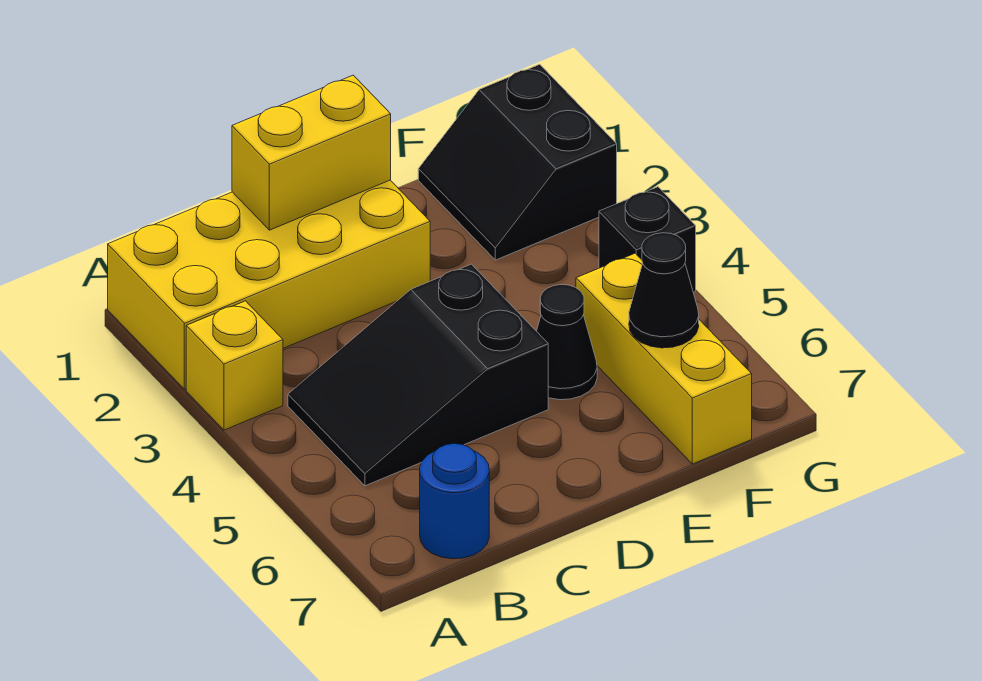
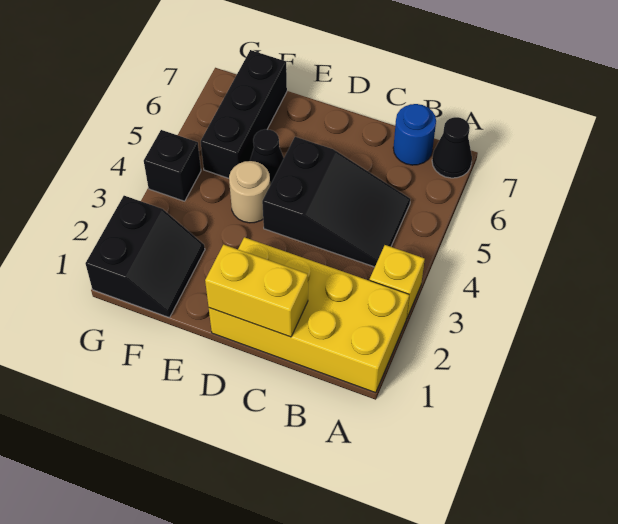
none -> tan 1x1 round brick [229,161,270,223]
yellow 1x3 brick [576,253,752,464] -> black 1x3 brick [201,50,287,178]
black 1x1 cone [629,233,699,348] -> black 1x1 cone moved to [432,117,472,178]

